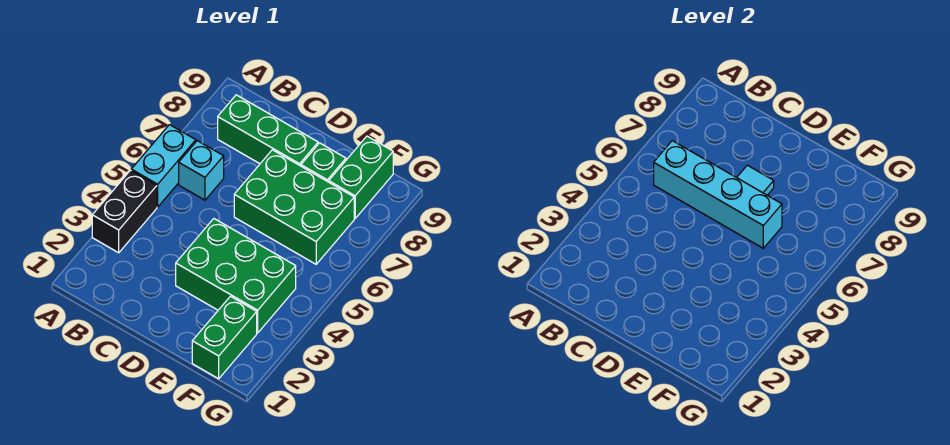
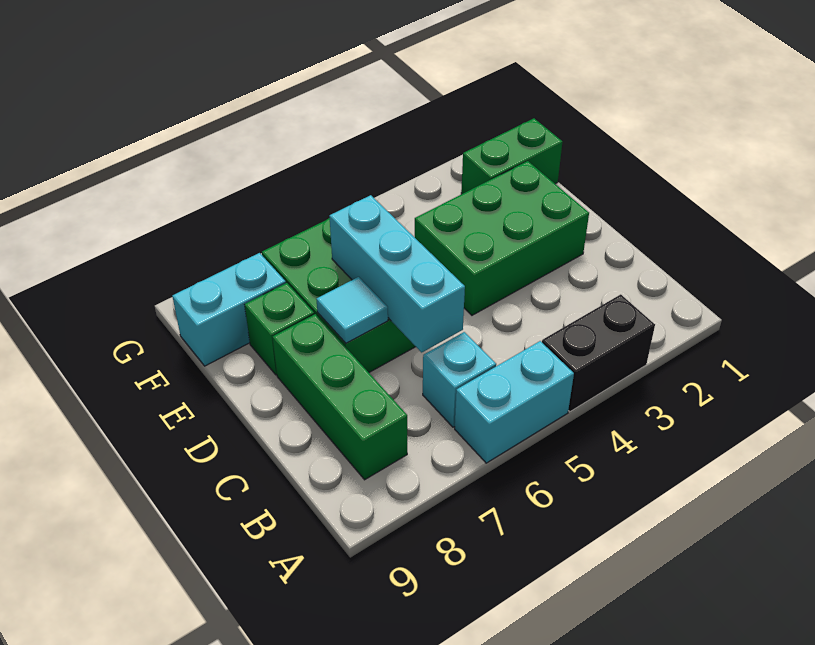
cyan 1x4 brick [654,141,782,248] -> cyan 1x3 brick [329,195,465,352]
green 2x3 brick [176,219,296,333] -> green 2x3 brick turned to [415,161,589,315]
green 1x2 brick [329,136,393,218] -> cyan 1x2 brick [172,253,286,366]

